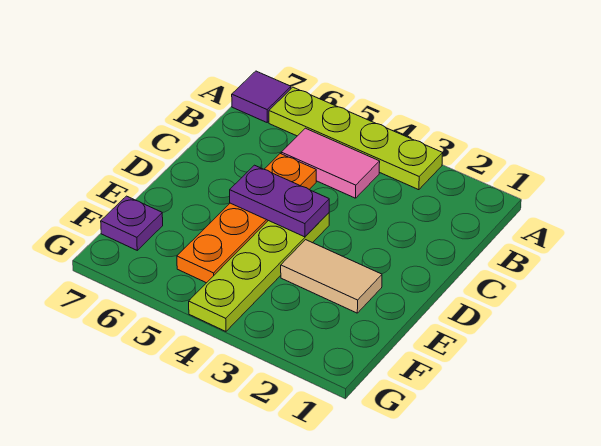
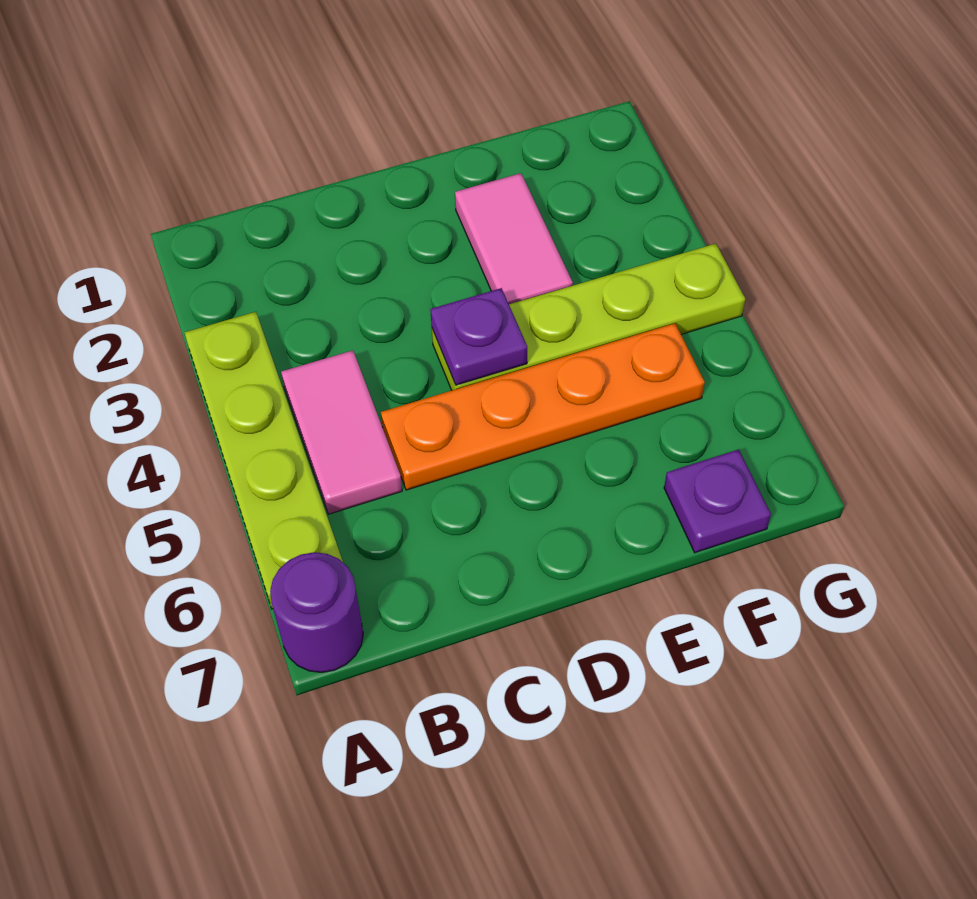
purple 1x1 tile [232,71,291,122] -> purple 1x1 round brick [270,552,363,672]
purple 1x2 plate [230,165,329,237] -> purple 1x1 plate [430,288,527,385]
tan 1x2 tile [281,240,382,313] -> pink 1x2 tile [455,173,573,304]

